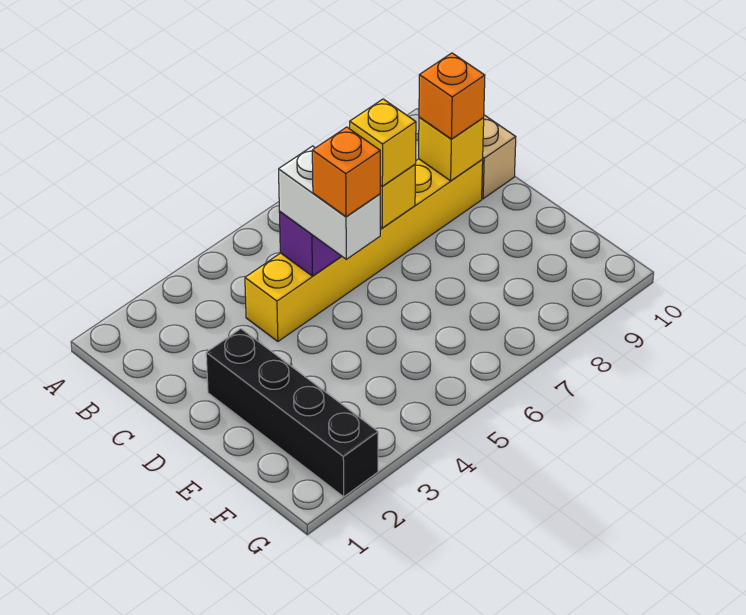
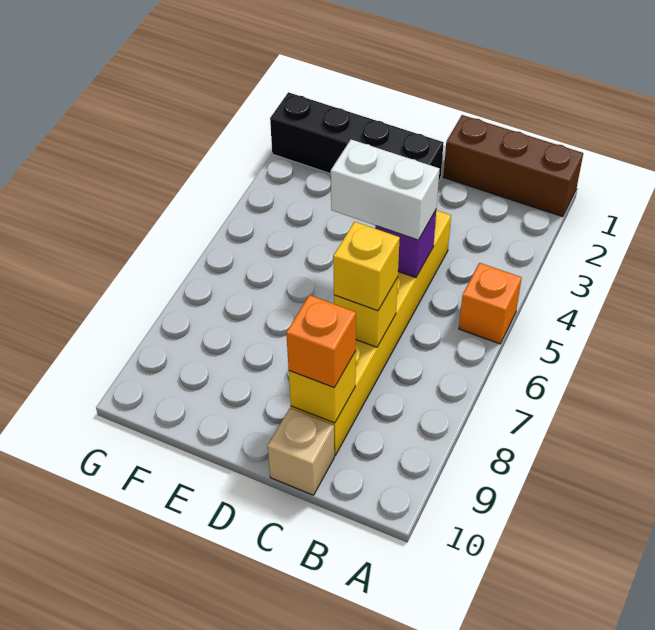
none -> brown 1x3 brick [443,115,583,217]
orange 1x1 brick [312,127,380,217] -> orange 1x1 brick moved to [459,263,522,344]

